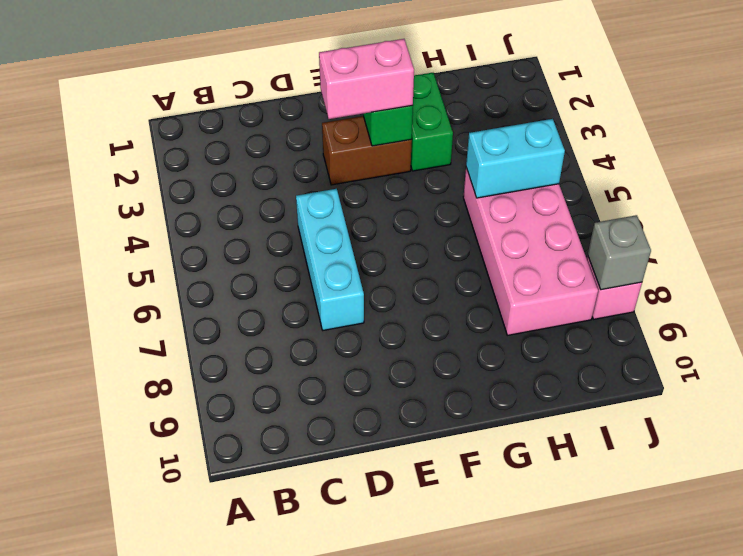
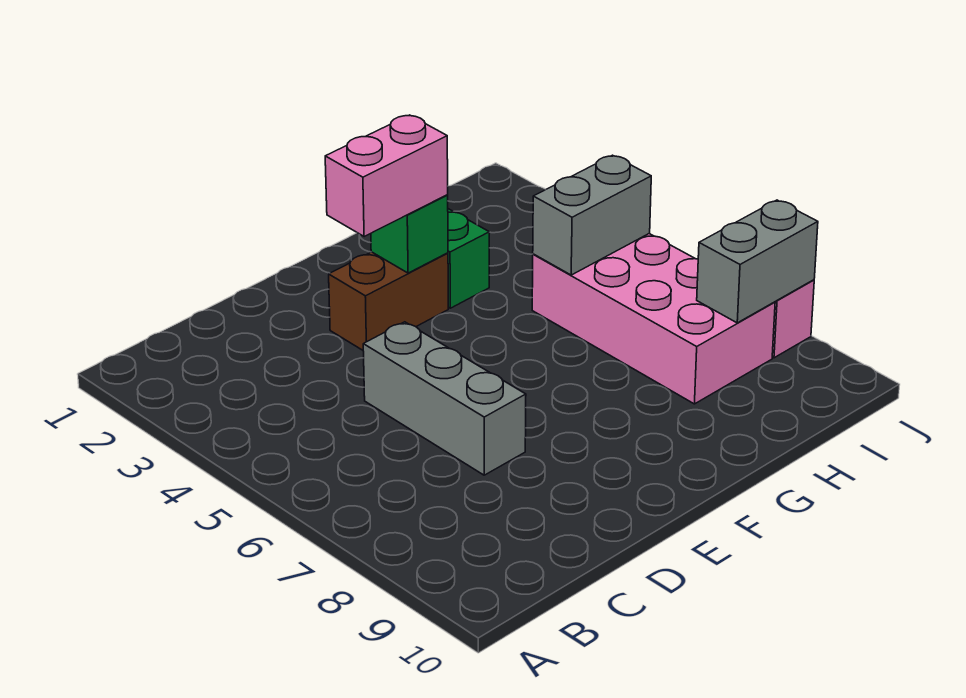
cyan 1x3 brick [296,189,364,330] -> grey 1x3 brick [363,322,526,475]
cyan 1x2 brick [466,119,565,198] -> grey 1x2 brick [533,155,651,275]
grey 1x1 brick [588,215,651,290] -> grey 1x2 brick [697,200,818,323]

